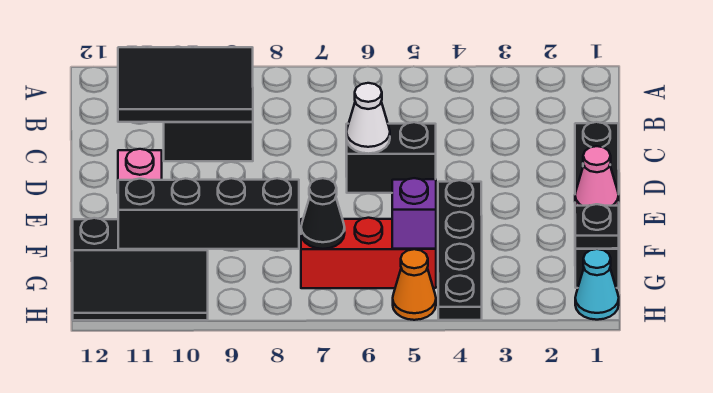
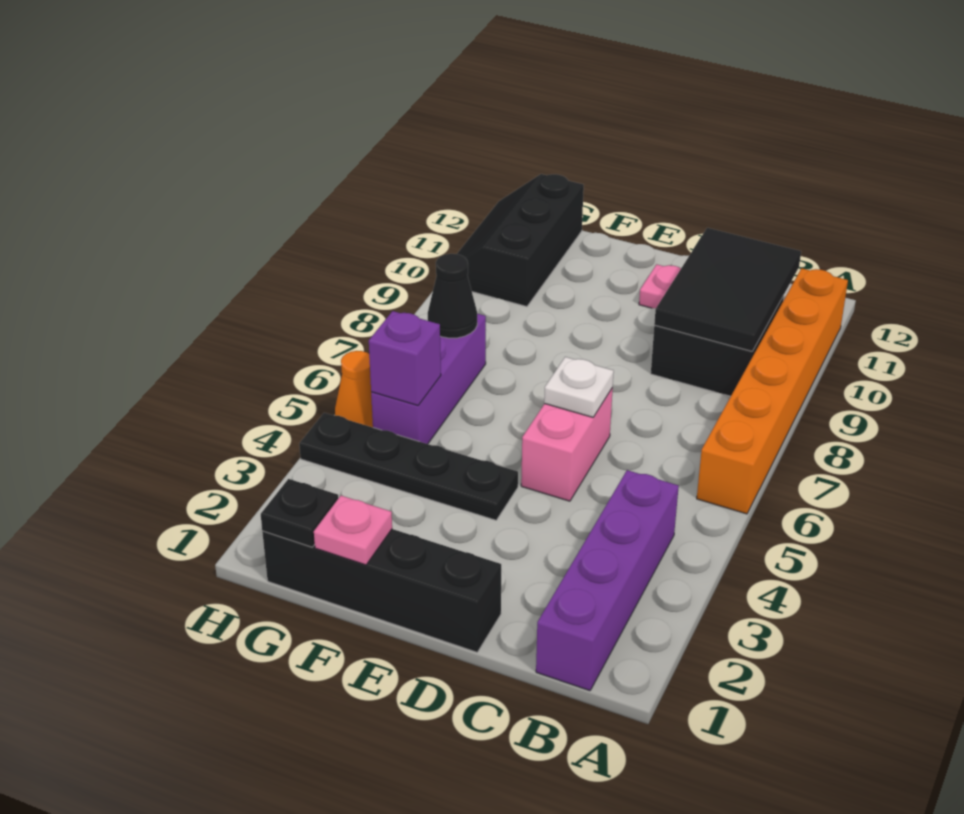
none -> orange 1x6 brick [697,268,848,514]
none -> purple 1x4 brick [536,470,679,691]
black 1x2 brick [346,122,436,193] -> pink 1x2 brick [521,388,613,501]
white 1x1 cone [346,83,390,154] -> white 1x1 plate [544,357,614,417]
pink 1x1 cone [575,146,619,206] -> pink 1x1 plate [314,496,392,565]
red 1x3 brick [301,218,436,288] -> purple 1x3 brick [371,314,486,444]
black 1x4 brick [118,178,299,249] -> none
cyan 1x1 cone [575,249,619,320] -> none

